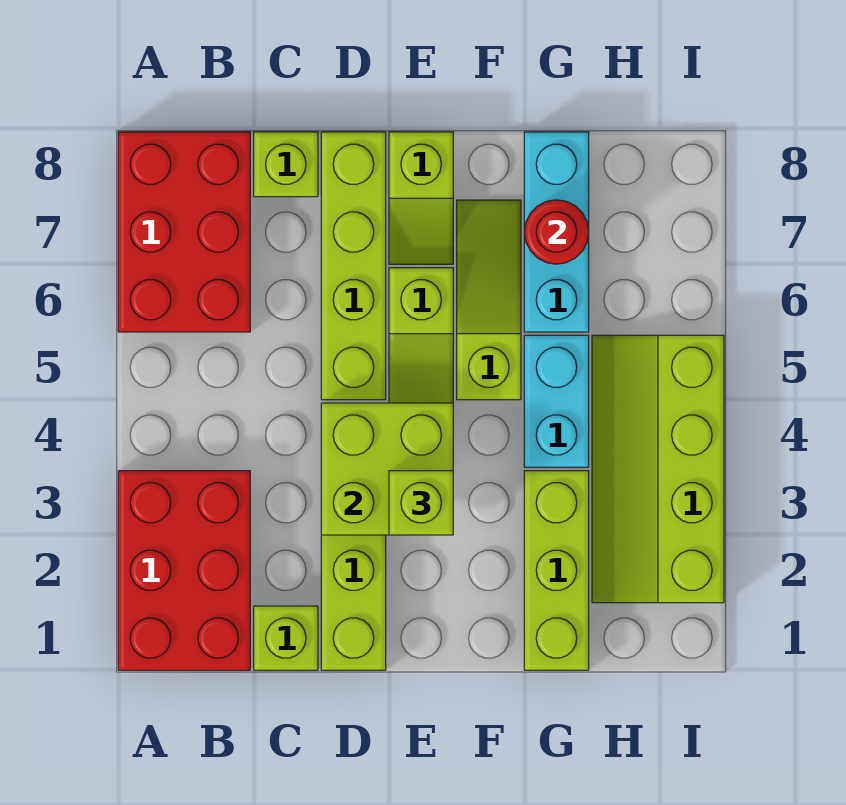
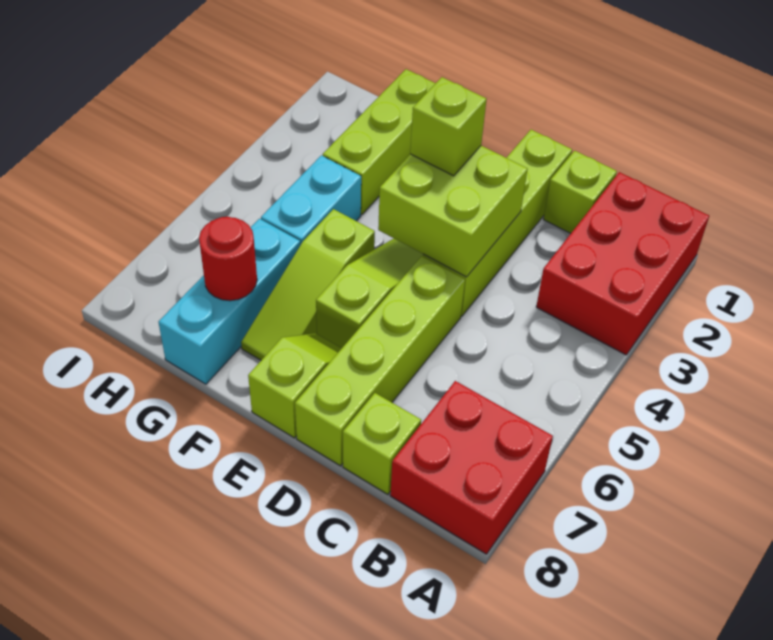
red 2x3 brick [118,132,250,332] -> red 2x2 brick [390,381,553,554]
lime 2x4 slope [592,335,724,603] -> none

